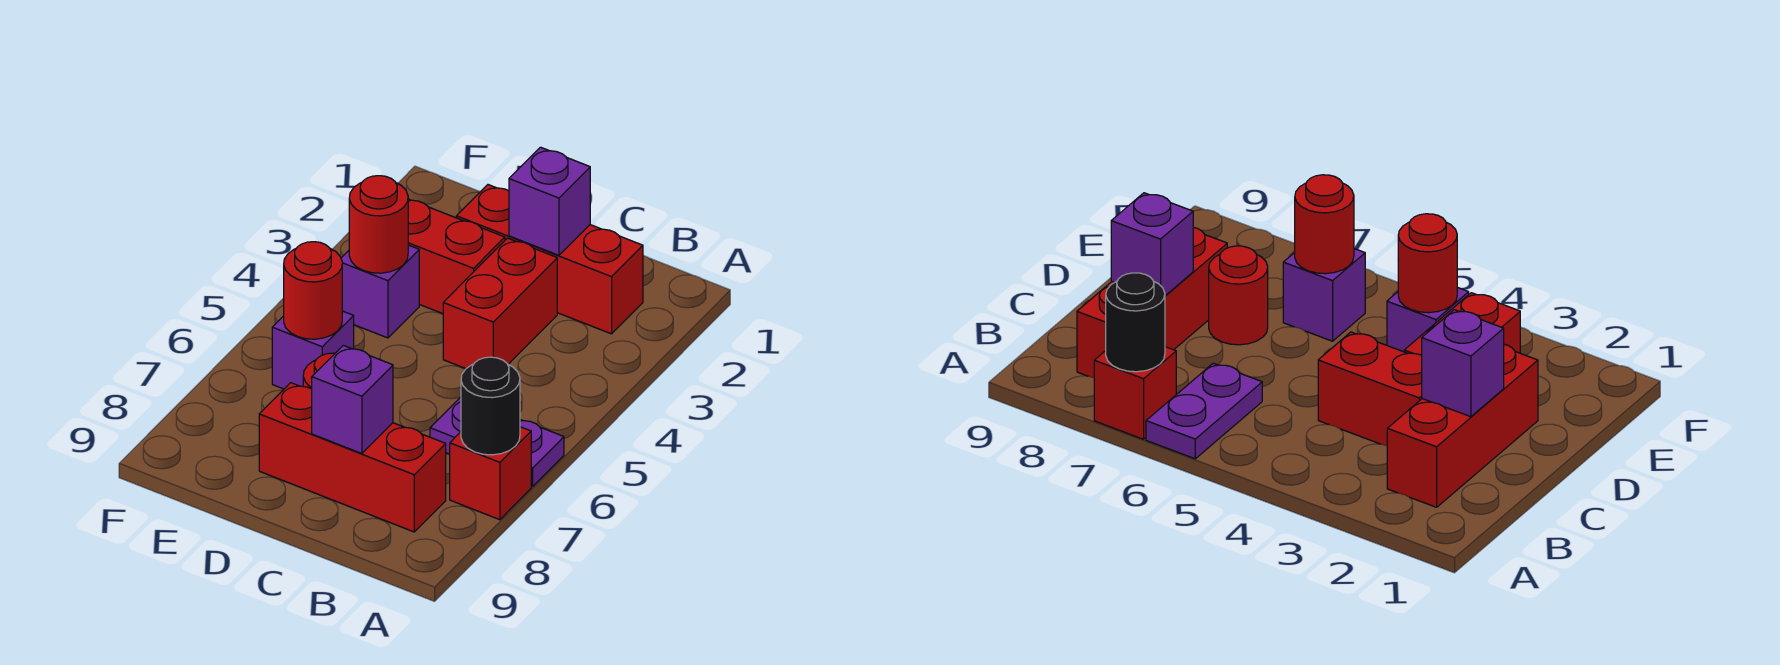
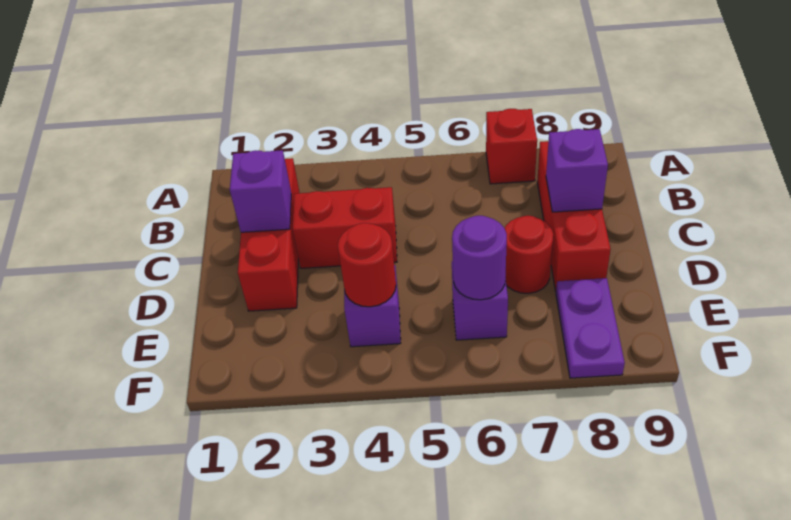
purple 1x2 plate [430,397,564,487] -> purple 1x2 plate moved to [556,278,625,378]
black 1x1 round brick [461,357,520,455] -> none
red 1x2 brick [408,199,505,314] -> none
red 1x1 round brick [284,242,342,339] -> purple 1x1 round brick [452,216,507,300]

